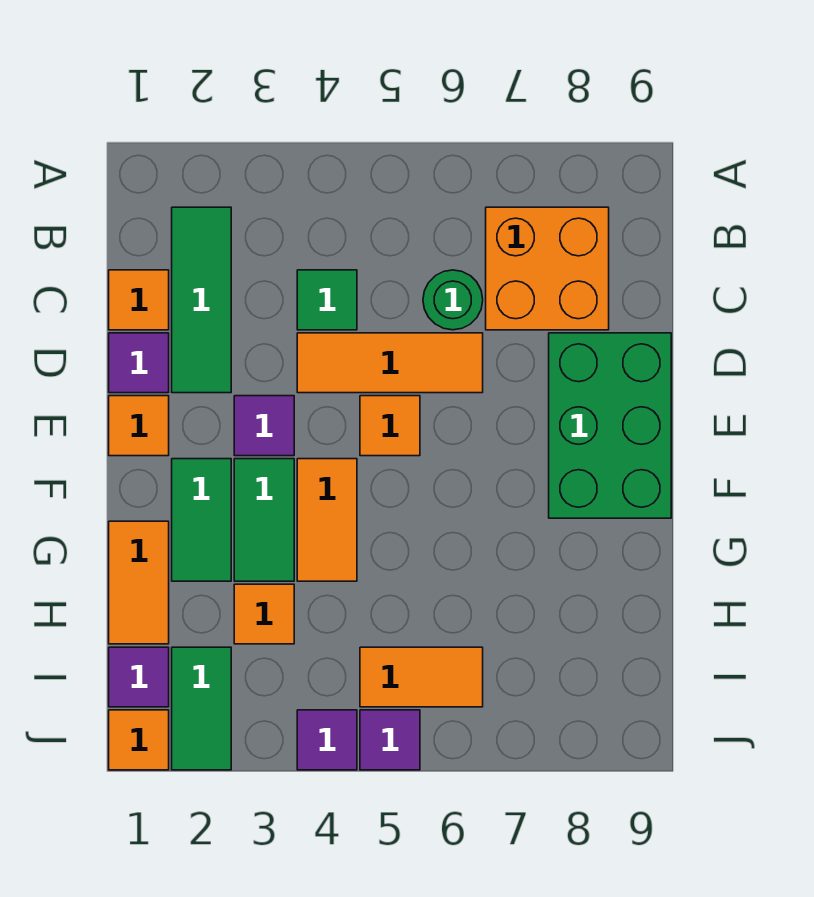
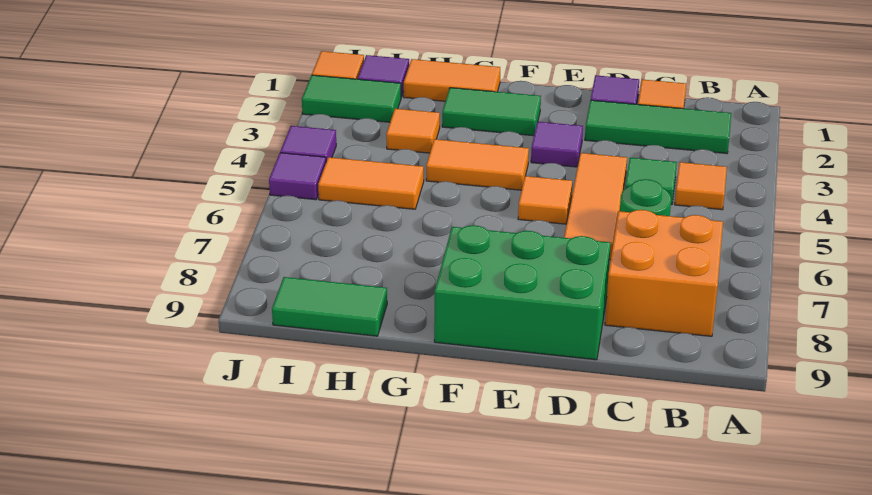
orange 1x1 tile [109,396,169,456] -> orange 1x1 tile moved to [675,162,727,210]
green 1x2 tile [234,459,294,581] -> green 1x2 tile moved to [272,277,387,336]
orange 1x2 tile [360,647,483,707] -> orange 1x2 tile turned to [318,157,424,209]

